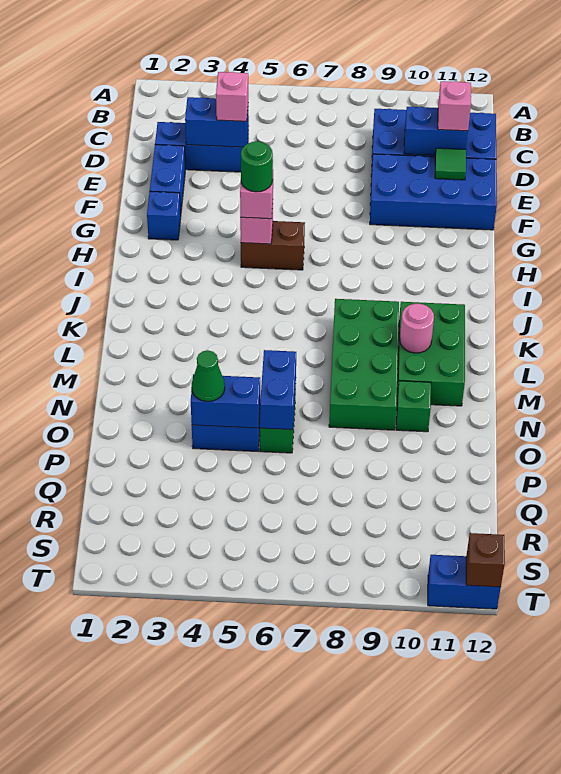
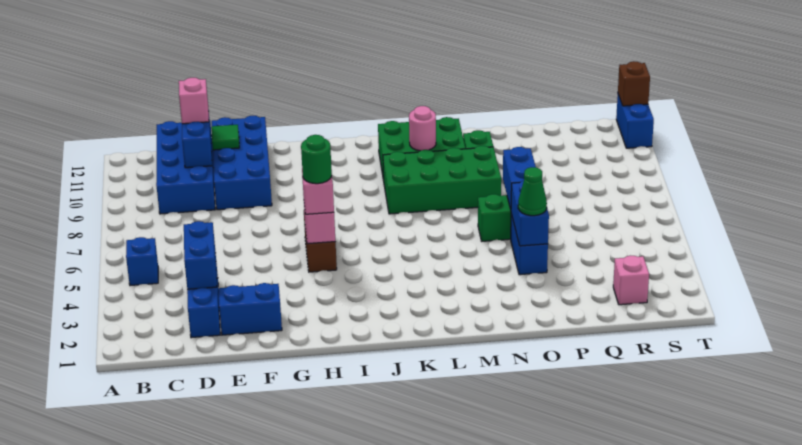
pink 1x1 brick [216,72,248,121] -> pink 1x1 brick moved to [613,256,649,305]
blue 1x1 brick [147,191,181,240] -> blue 1x1 brick moved to [126,237,158,286]
blue 1x2 brick [260,350,296,430] -> blue 1x2 brick turned to [503,147,536,209]

